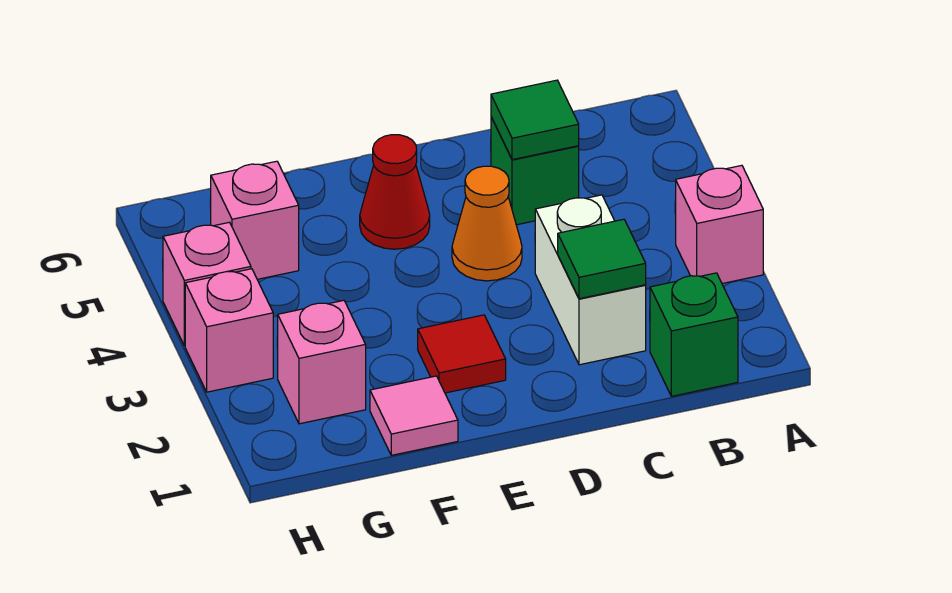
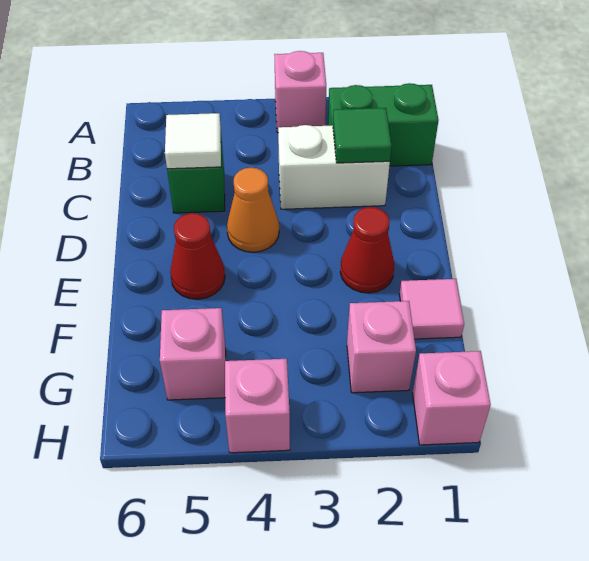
green 1x1 brick [650,273,738,396] -> green 1x2 brick [328,83,438,166]
green 1x1 tile [491,80,579,160] -> white 1x1 tile [165,113,221,169]
red 1x1 tile [418,315,506,393] -> red 1x1 cone [340,207,394,293]
pink 1x1 brick [185,269,273,392] -> pink 1x1 brick moved to [413,351,491,445]

